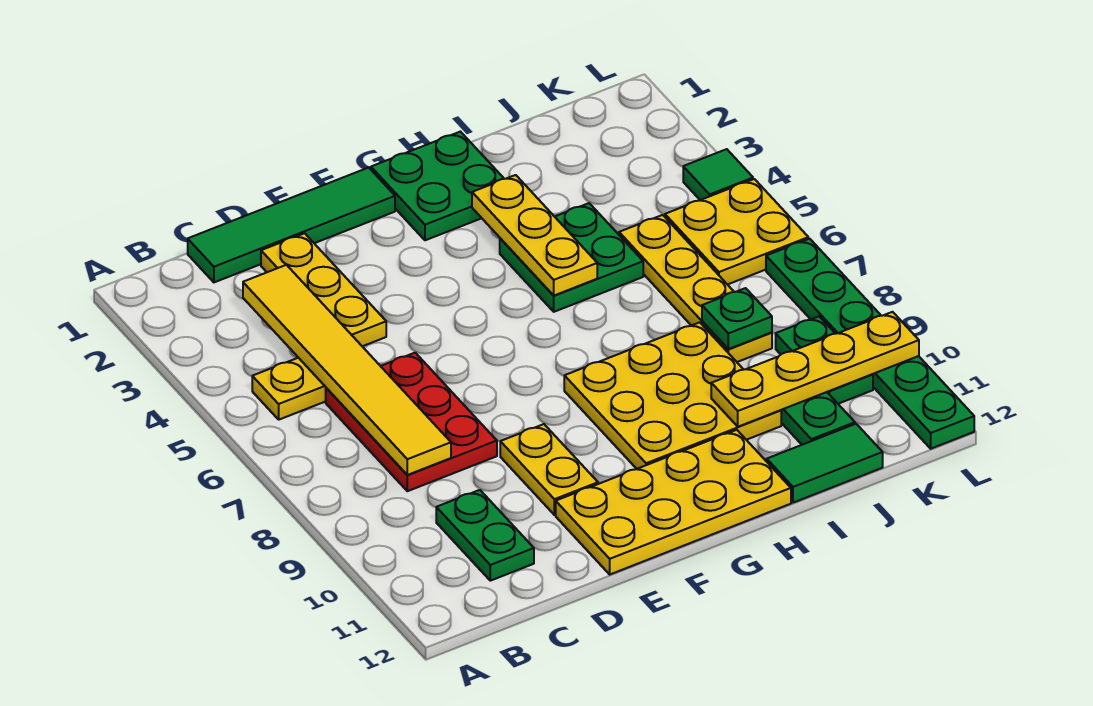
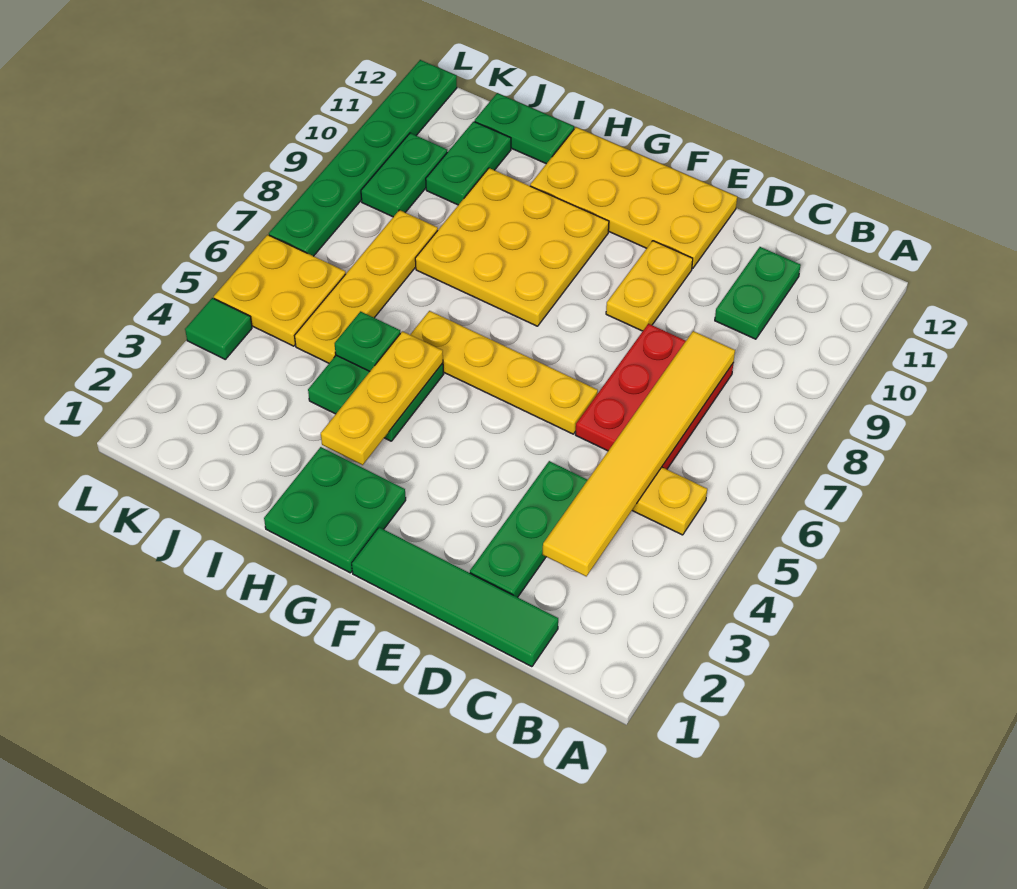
yellow 1x3 plate [261,233,386,346] -> green 1x3 plate [470,461,587,597]
yellow 1x4 plate [711,312,919,427] -> yellow 1x4 plate moved to [410,311,598,434]
green 1x2 tile [767,424,883,503] -> green 1x2 plate [475,93,574,164]
green 1x1 plate [702,288,772,349] -> green 1x1 plate moved to [335,311,400,371]

